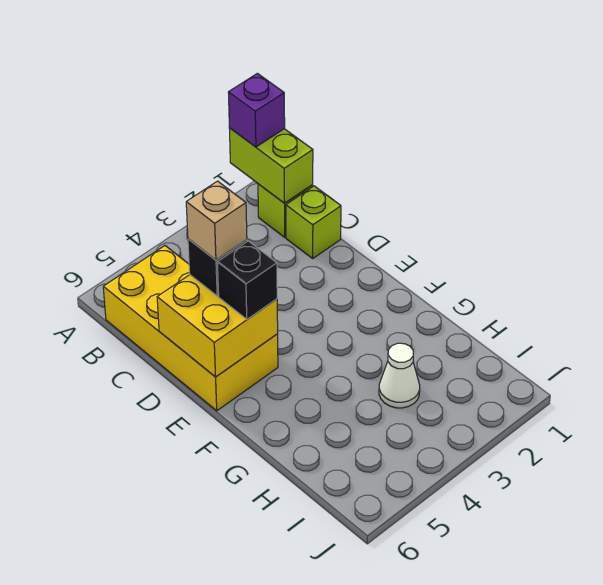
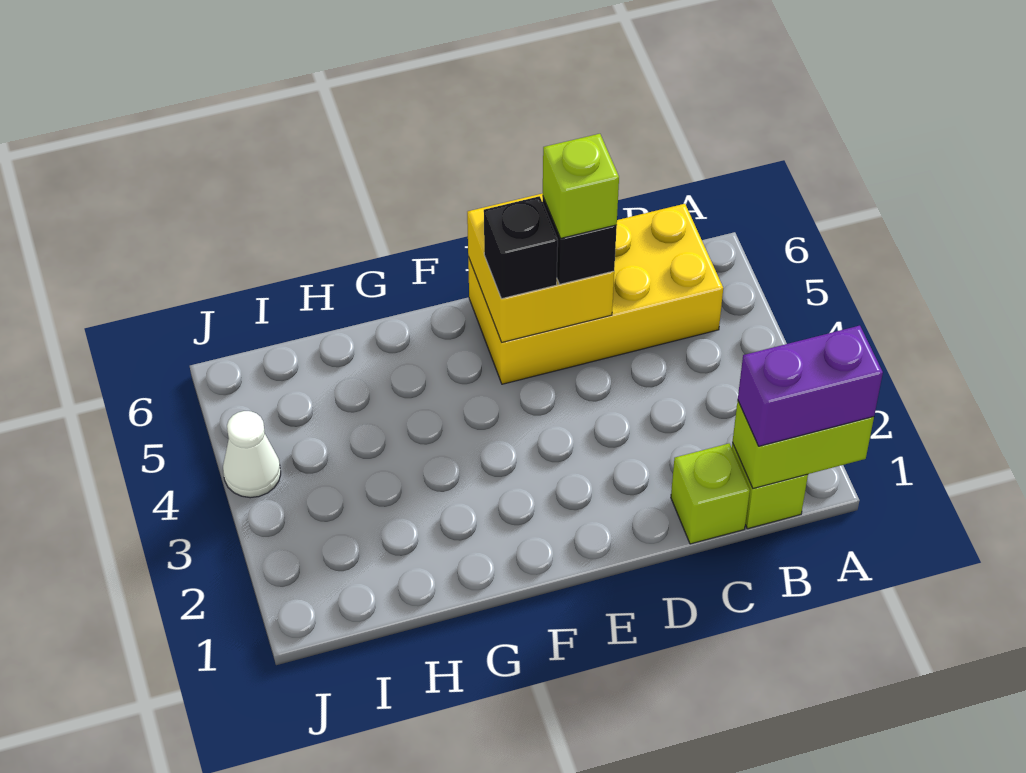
purple 1x1 brick [228,73,285,147] -> purple 1x2 brick [738,326,883,446]
tan 1x1 brick [186,181,247,260] -> lime 1x1 brick [543,134,619,238]
white 1x1 cone [379,343,420,408] -> white 1x1 cone moved to [223,411,281,498]

